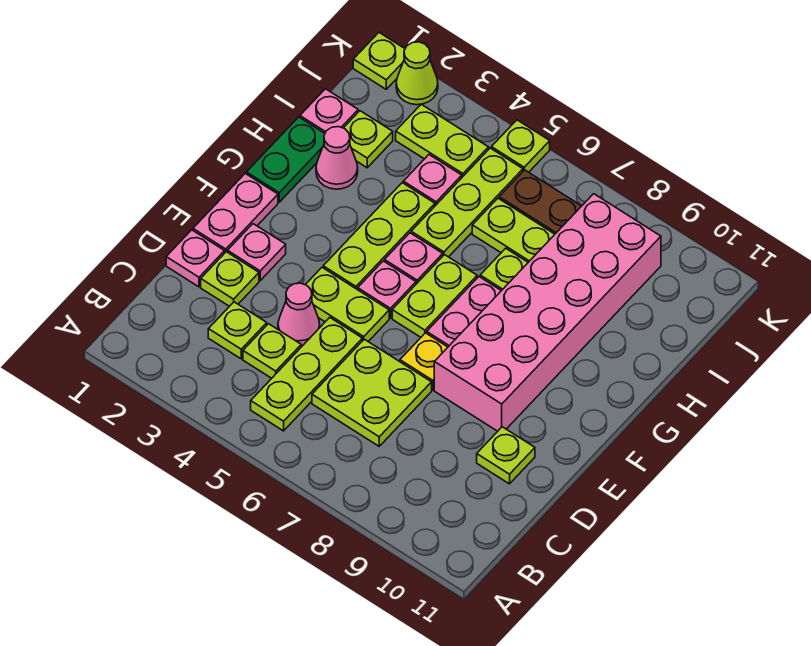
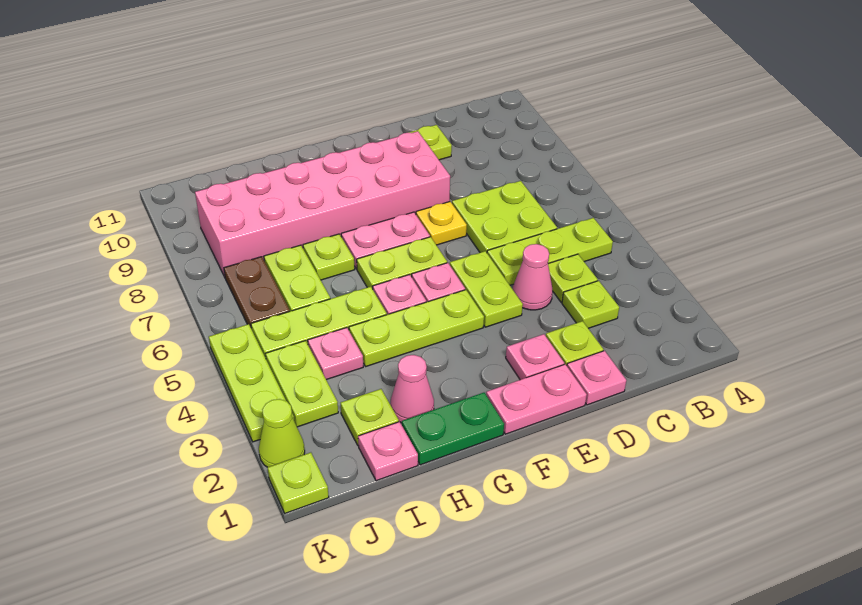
lime 1x1 plate [491,120,550,172] -> lime 1x3 plate [209,324,294,442]

